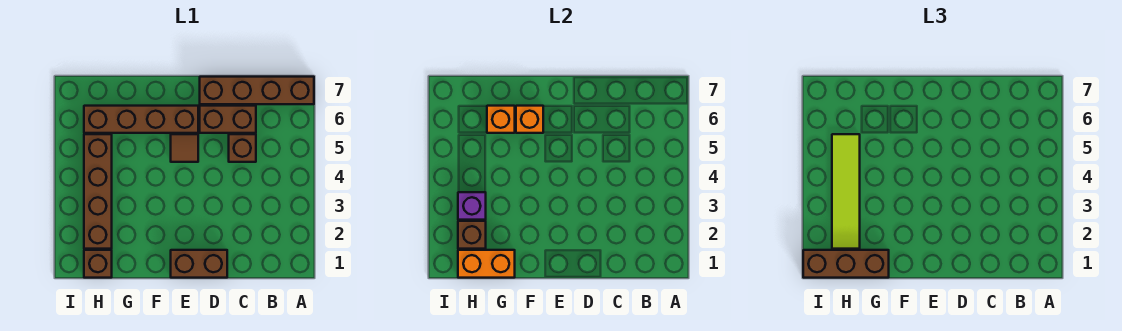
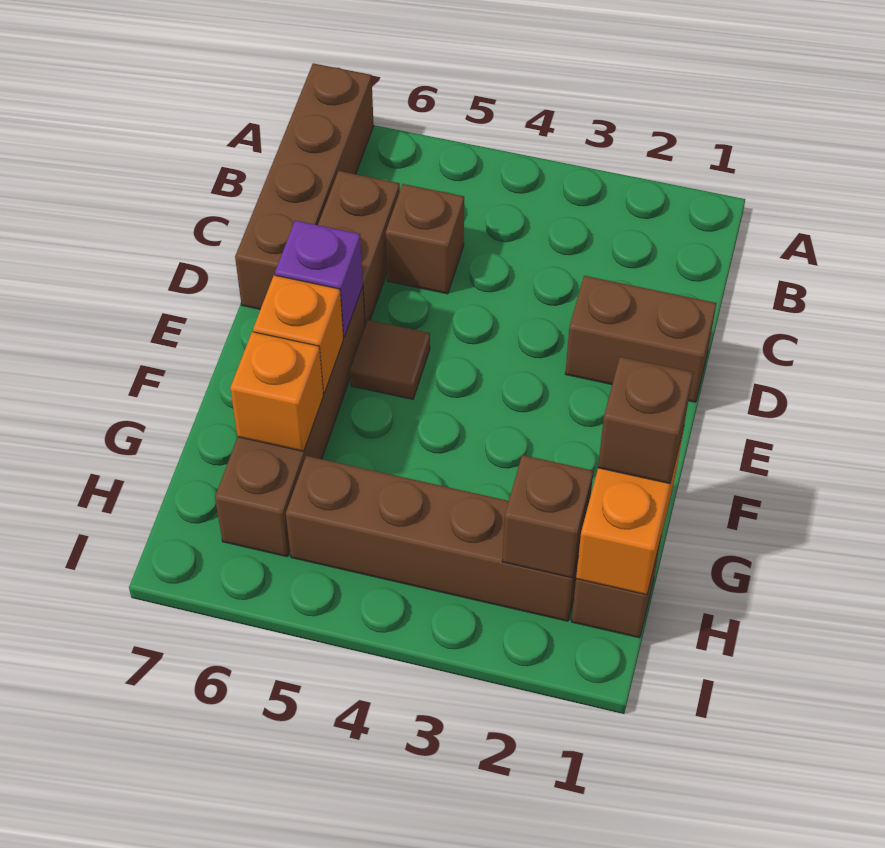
brown 1x2 brick [171,250,227,278] -> brown 1x2 brick turned to [565,276,716,402]
brown 1x3 brick [803,250,889,278] -> brown 1x1 brick [598,357,693,484]
lime 1x4 tile [832,134,860,249] -> none
purple 1x1 brick [458,192,486,220] -> purple 1x1 brick moved to [275,221,363,337]

